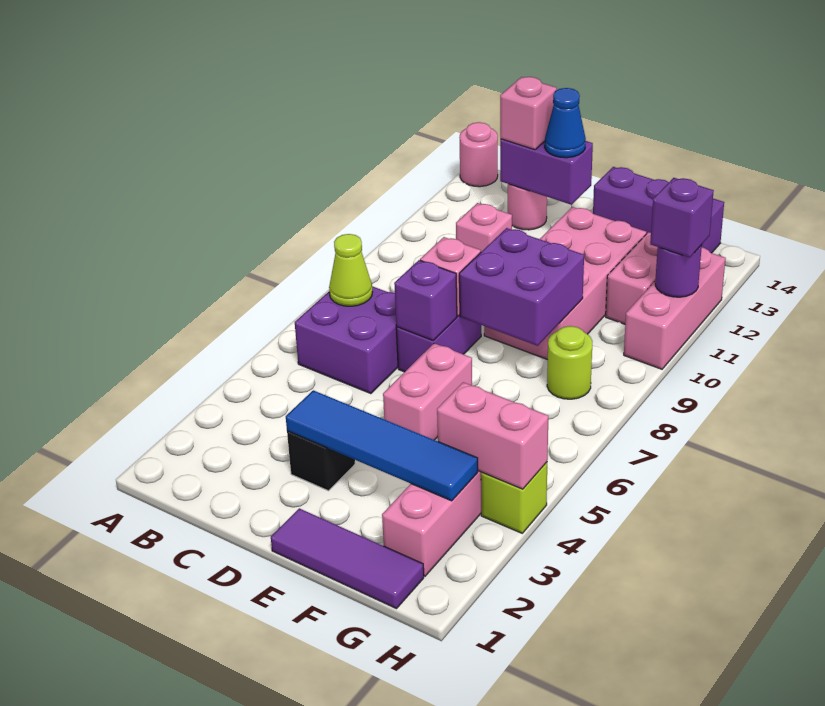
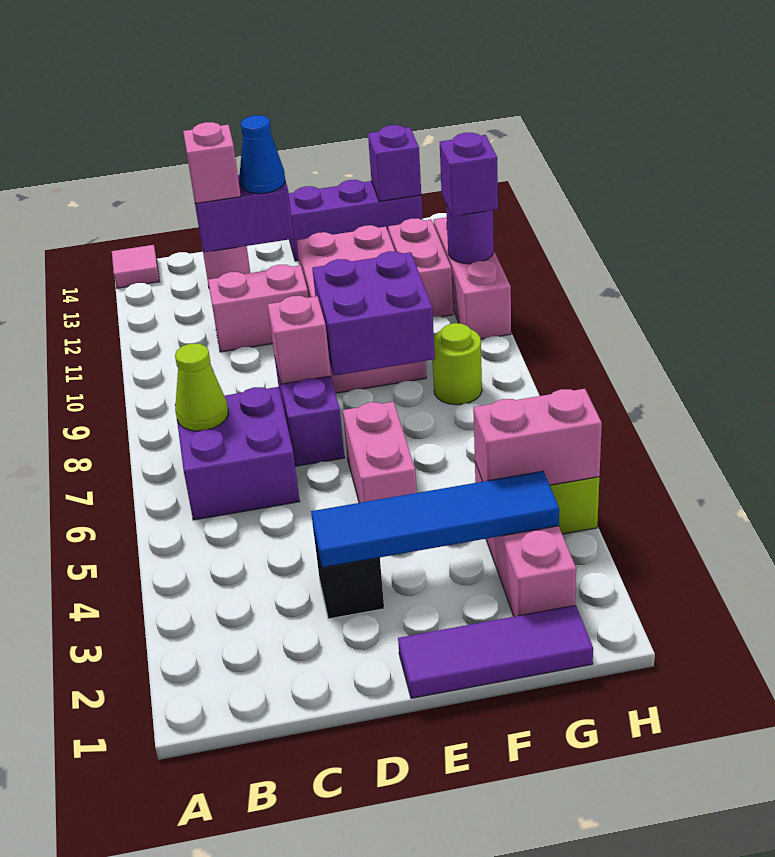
pink 1x1 round brick [460,122,498,187] -> pink 1x1 tile [112,245,159,288]
pink 1x1 brick [456,203,512,252] -> pink 1x2 brick [208,265,308,352]
purple 1x1 brick [394,260,457,341] -> purple 1x1 brick moved to [368,125,421,201]

